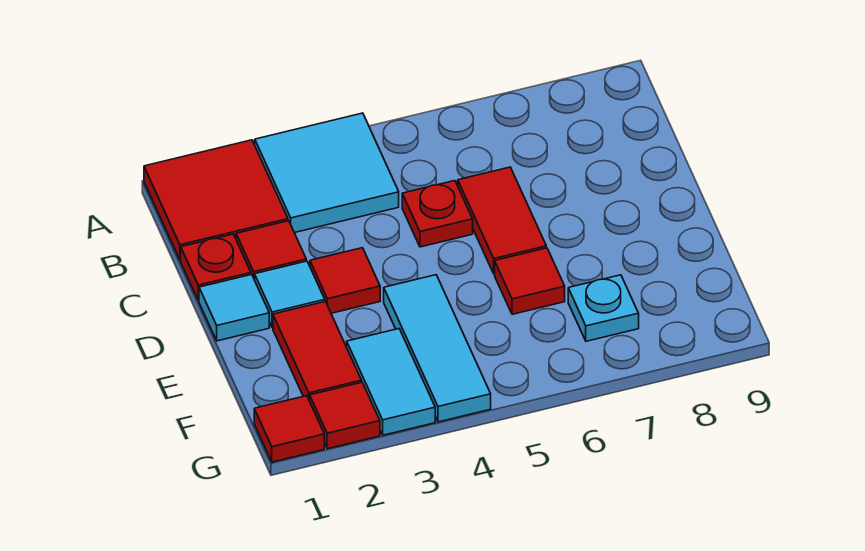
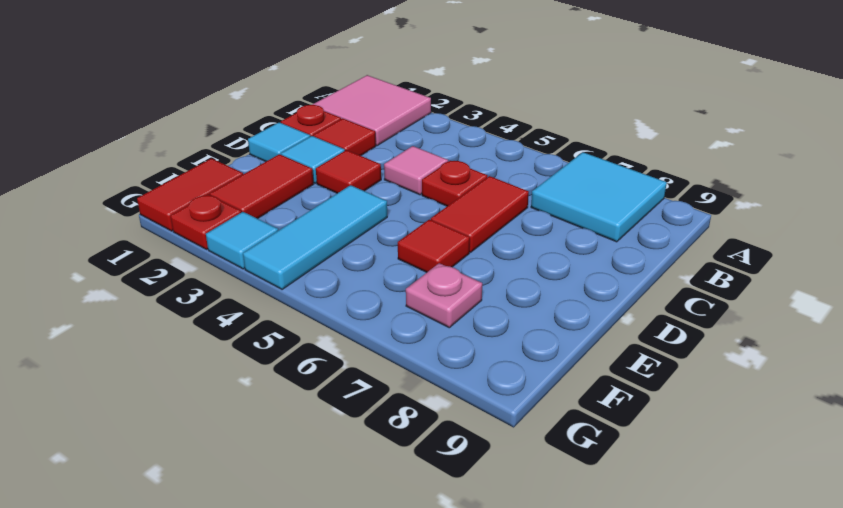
red 2x2 tile [144,140,288,260] -> pink 2x2 tile [312,75,431,146]
cyan 2x2 tile [255,113,399,233] -> cyan 2x2 tile moved to [531,152,667,242]
none -> pink 1x1 tile [384,146,448,195]
cyan 1x2 tile [347,329,435,435] -> cyan 1x1 tile [206,212,278,269]
cyan 1x1 plate [568,275,639,341] -> pink 1x1 plate [406,263,482,328]
red 1x1 tile [254,396,324,462] -> red 1x2 tile [137,158,243,231]
red 1x1 tile [310,382,380,449] -> red 1x1 plate [171,195,241,249]

